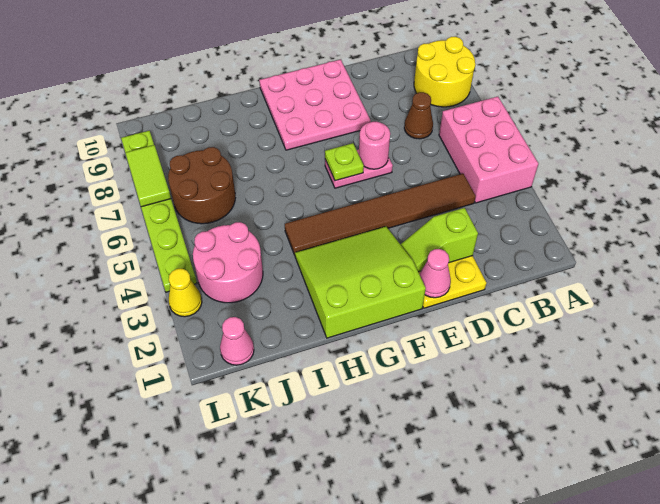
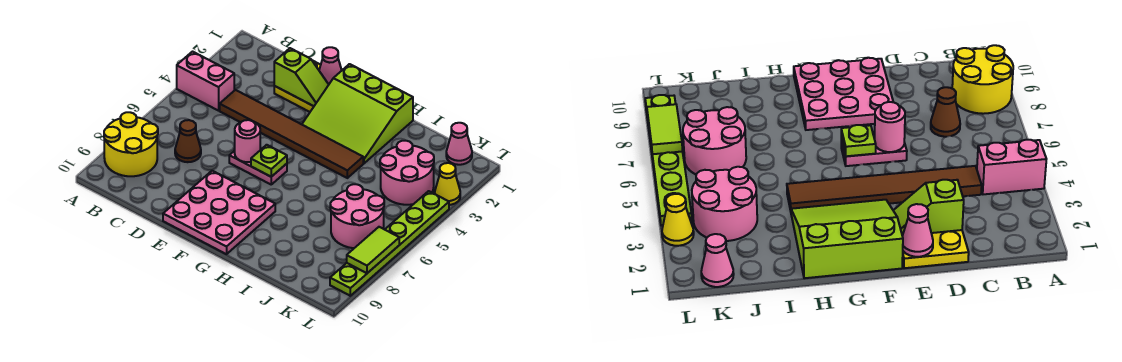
pink 2x3 brick [439,97,538,203] -> pink 1x2 brick [177,52,234,111]
brown 2x2 round brick [168,147,235,224] -> pink 2x2 round brick [330,184,384,248]

